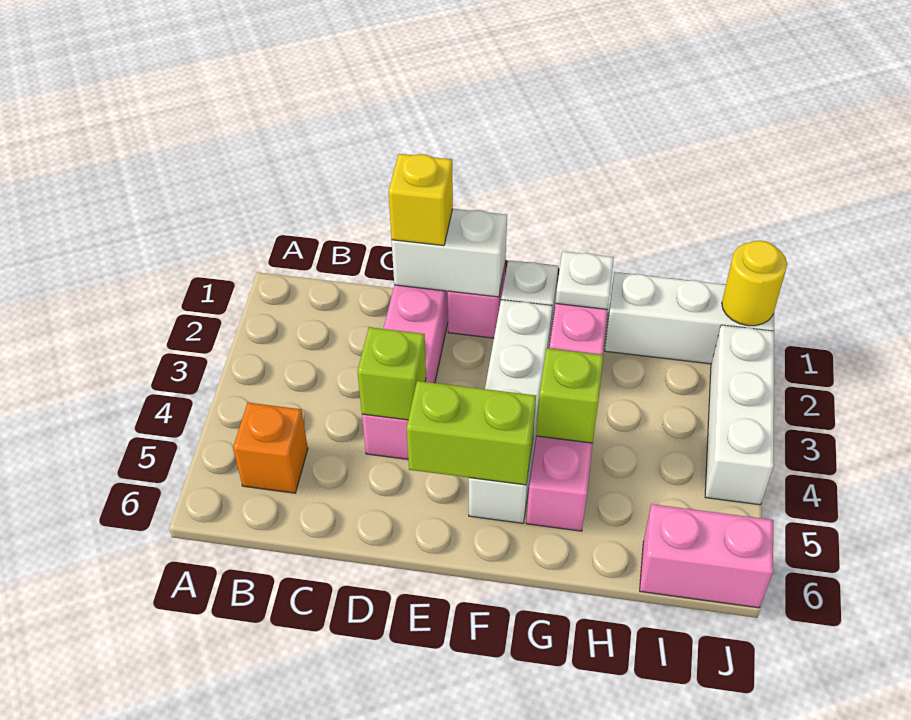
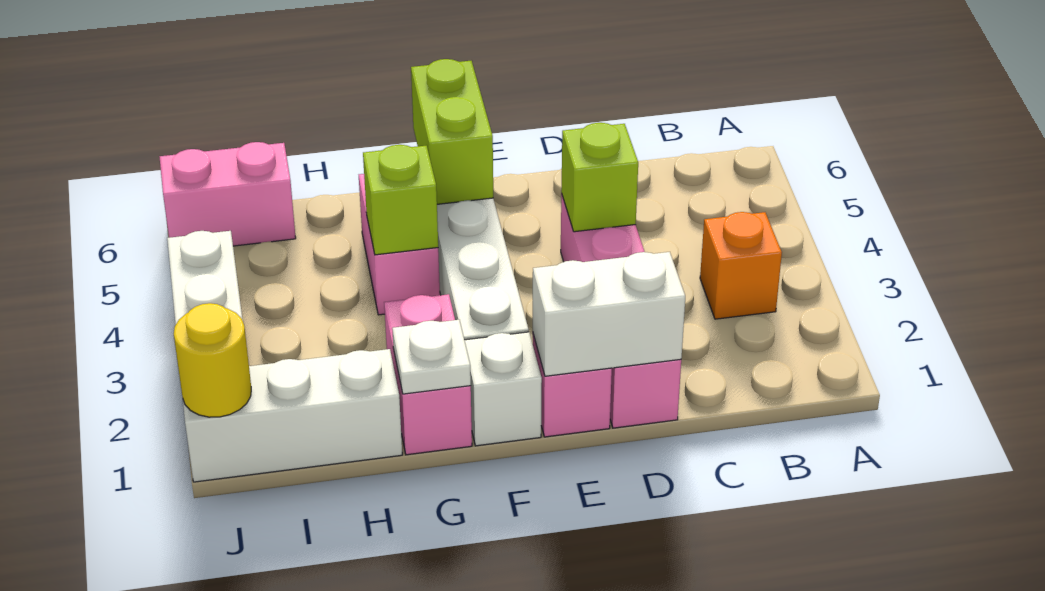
orange 1x1 brick [233,403,308,493] -> orange 1x1 brick moved to [700,212,782,319]
yellow 1x1 brick [389,154,453,246] -> none
lime 1x2 brick [407,381,536,485] -> lime 1x2 brick turned to [411,59,493,204]

